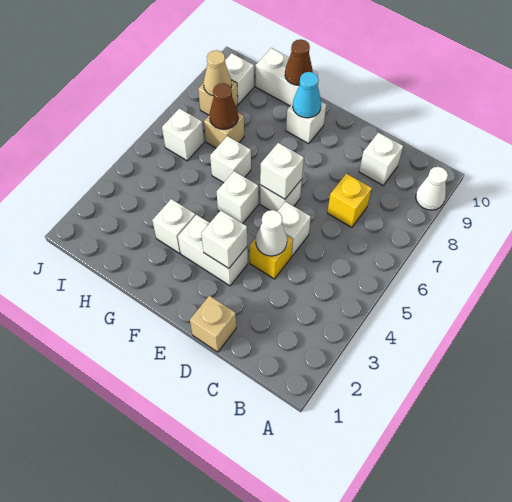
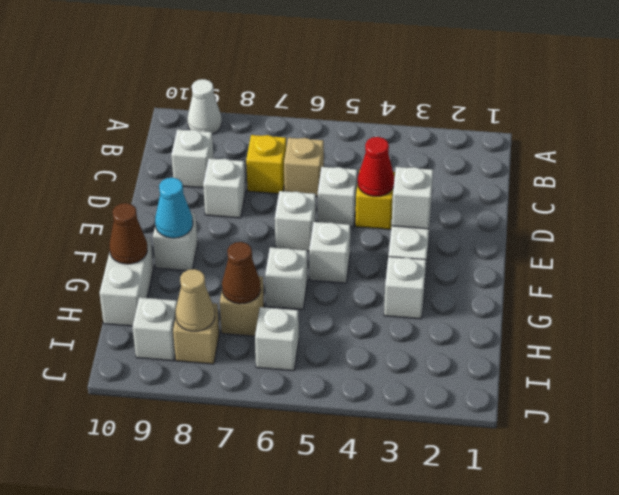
tan 1x1 brick [190,296,236,352] -> tan 1x1 brick moved to [284,138,324,197]
white 1x1 cone [256,210,287,256] -> red 1x1 cone [358,137,394,196]
white 1x1 brick [260,143,304,199] -> white 1x1 brick moved to [203,158,246,218]

